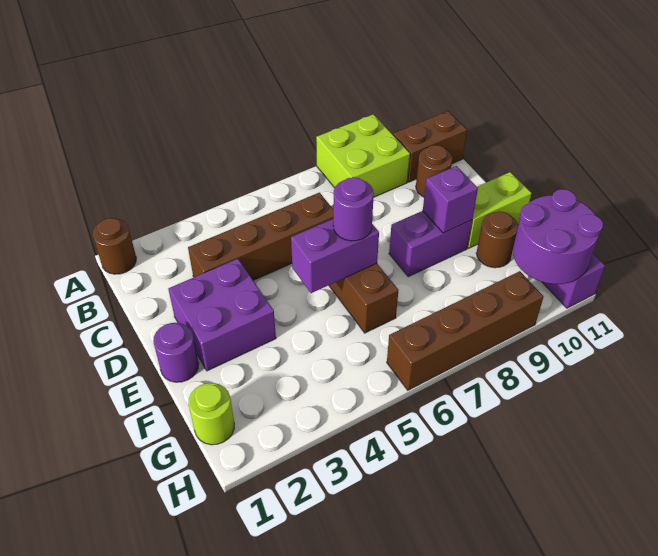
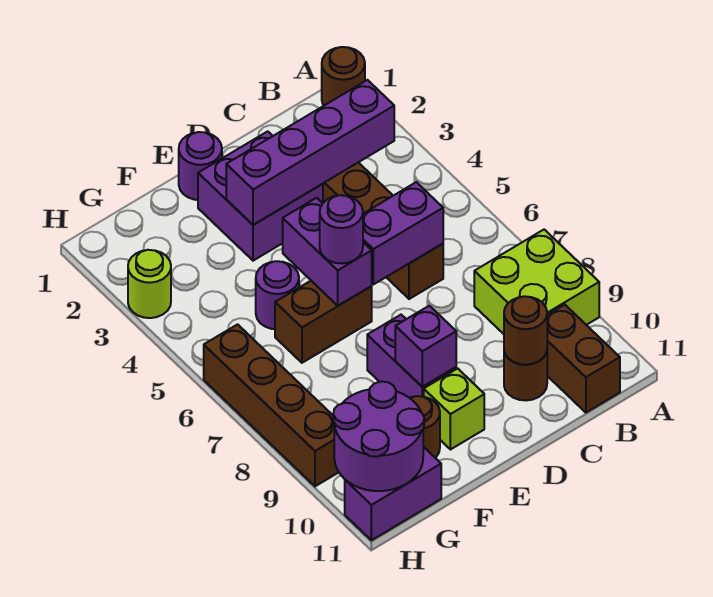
none -> purple 1x4 brick [226,80,394,225]
none -> purple 1x2 brick [363,182,443,284]
none -> brown 1x1 round brick [504,296,547,365]
lime 1x2 brick [467,172,532,248] -> lime 1x1 brick [424,368,484,450]
none -> purple 1x1 round brick [256,261,299,329]
lime 1x1 round brick [189,383,234,445] -> lime 1x1 round brick moved to [128,250,171,318]

